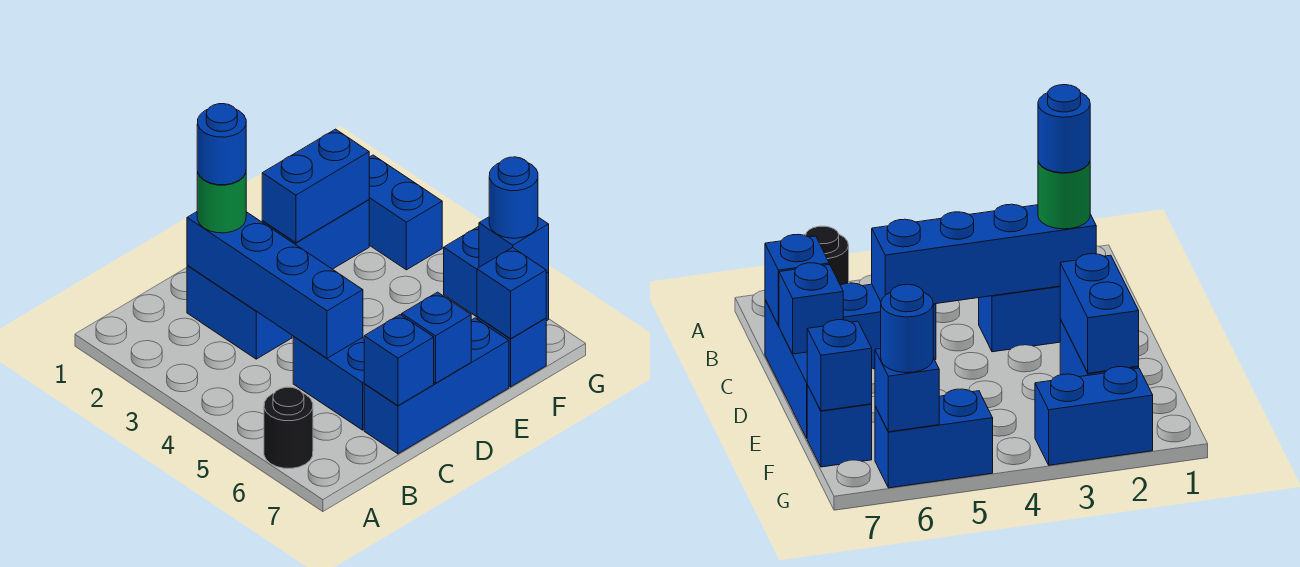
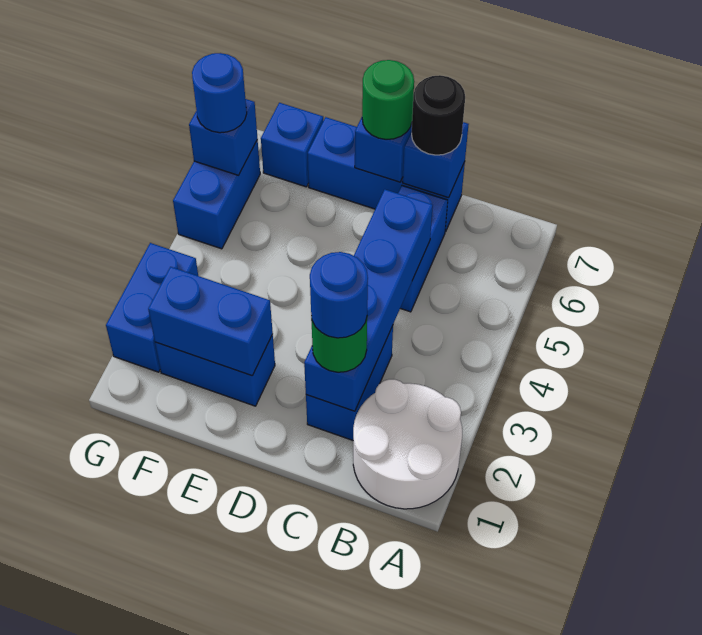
none -> white 2x2 round brick [353,379,462,509]
black 1x1 round brick [264,387,313,468] -> black 1x1 round brick moved to [412,75,465,155]
none -> green 1x1 round brick [362,60,414,139]
blue 1x1 brick [477,248,546,339] -> none

